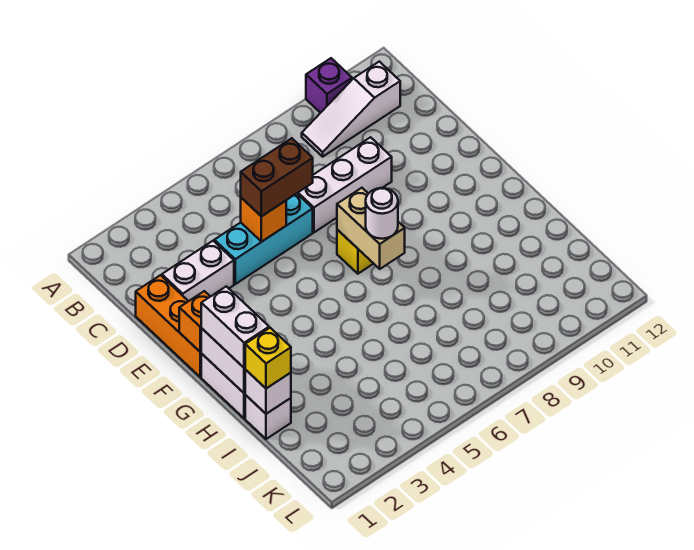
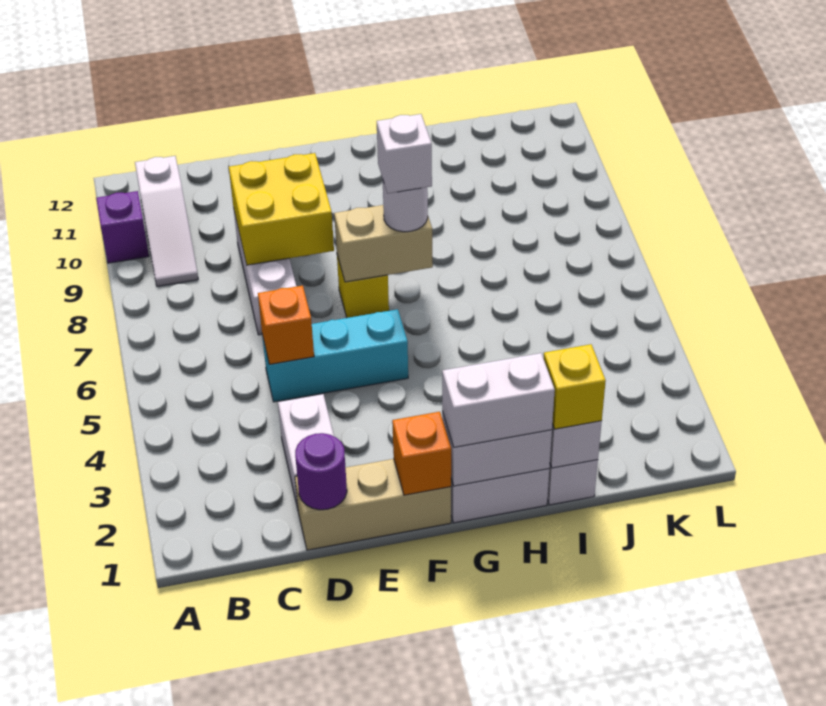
orange 1x3 brick [136,275,201,377] -> tan 1x3 brick [295,459,451,550]
none -> purple 1x1 round brick [295,433,347,510]
cyan 1x3 brick [214,194,313,284] -> cyan 1x3 brick turned to [262,309,408,402]
brown 1x2 brick [241,138,313,216] -> none
none -> yellow 2x2 brick [229,153,334,265]
none -> white 1x1 brick [377,114,432,193]

